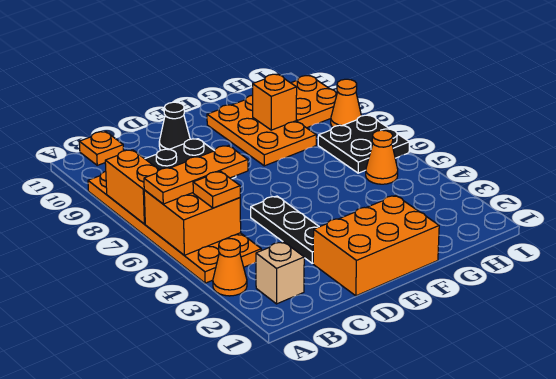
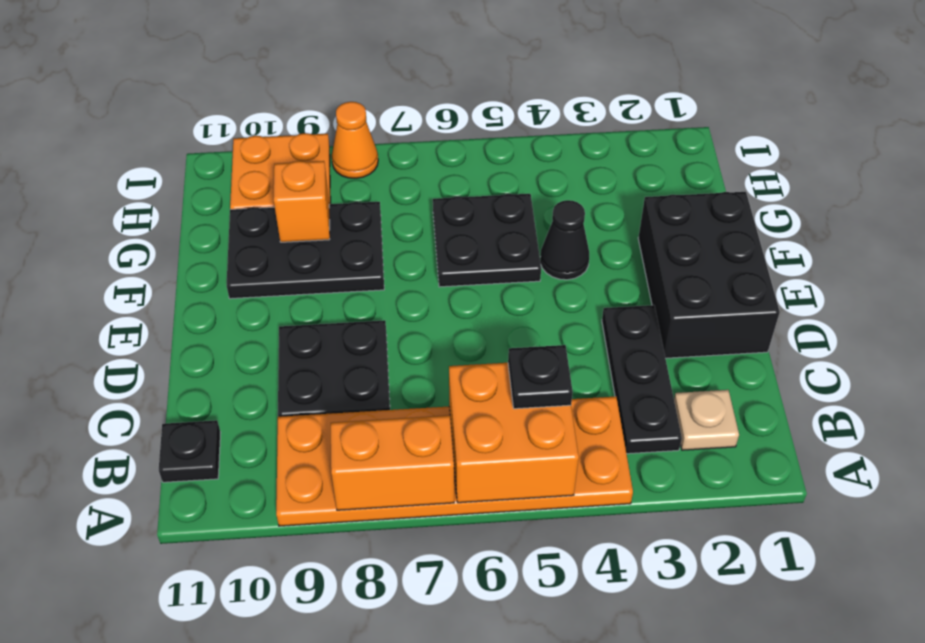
orange 1x1 cone [213,239,247,296] -> none
orange 1x3 plate [144,146,248,204] -> none
tan 1x1 brick [256,242,304,304] -> tan 1x1 plate [674,390,739,450]
orange 1x1 plate [193,171,240,208] -> black 1x1 plate [508,345,573,409]
orange 1x1 plate [79,132,124,165] -> black 1x1 plate [159,420,220,482]
orange 2x3 brick [313,195,439,296] -> black 2x3 brick [638,192,780,358]
black 1x3 plate [251,196,319,263] -> black 1x3 plate turned to [602,305,682,454]
black 1x1 cone [159,102,190,150] -> black 1x1 cone moved to [540,200,589,280]
orange 2x3 plate [207,95,316,166] -> black 2x3 plate [227,202,384,299]
orange 1x1 cone [366,130,398,184] -> none
black 2x2 plate [318,115,409,173] -> black 2x2 plate moved to [433,194,541,287]

